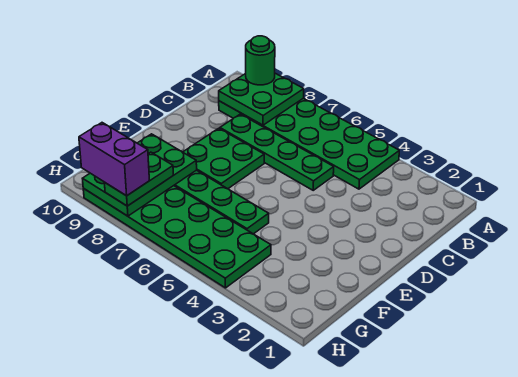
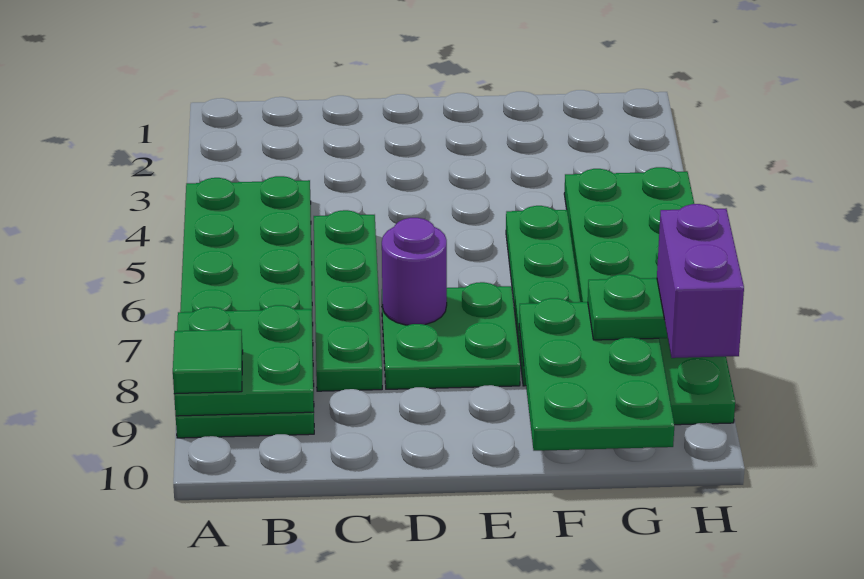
green 1x1 round brick [246,36,275,85] -> green 1x1 tile [173,329,243,394]
none -> purple 1x1 round brick [382,218,447,325]
green 2x3 plate [82,134,197,216] -> green 2x3 plate turned to [519,298,674,451]

